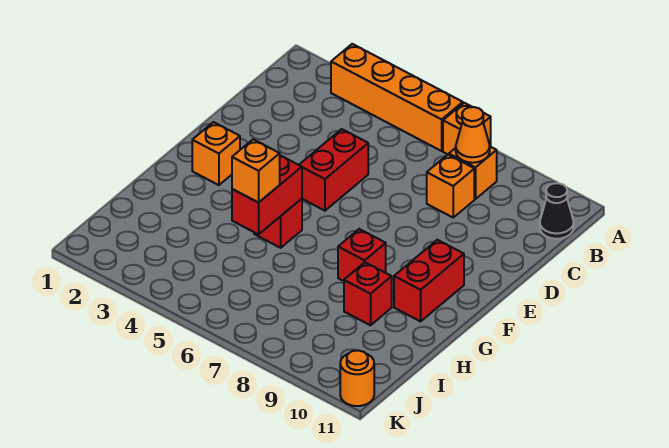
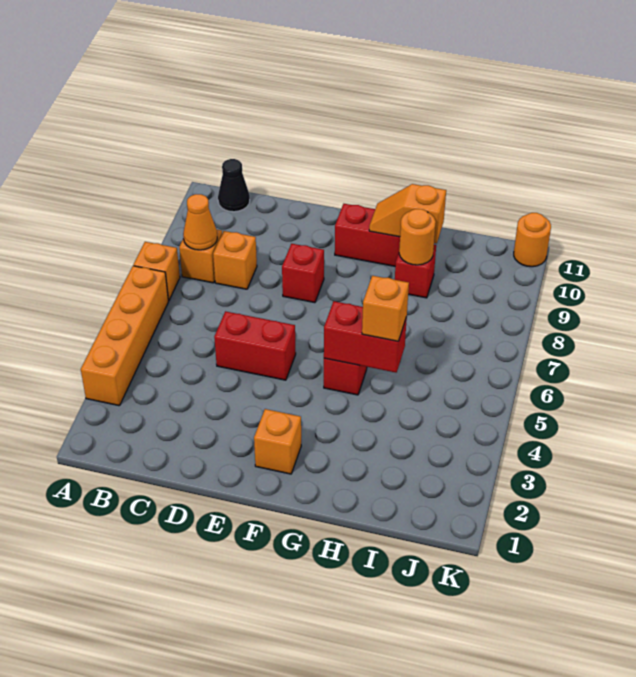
red 1x1 brick [338,229,386,281] -> red 1x1 brick moved to [282,244,324,303]
none -> orange 1x2 slope [369,184,446,243]
none -> orange 1x1 round brick [399,209,436,265]

